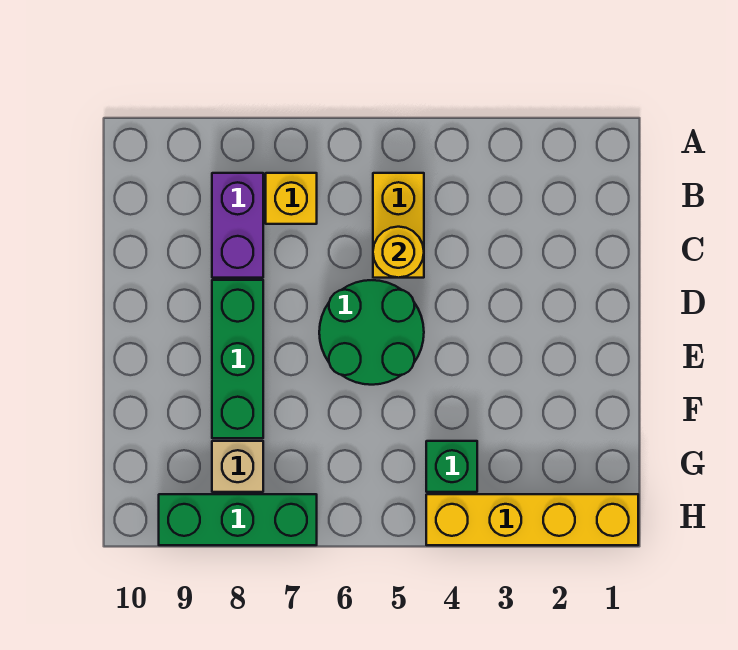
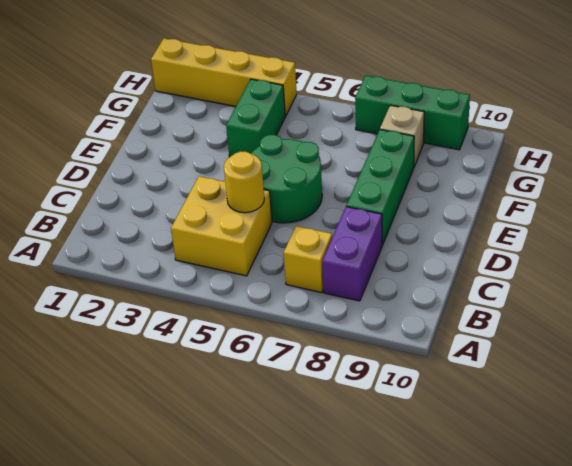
yellow 1x2 brick [373,173,424,278] -> yellow 2x2 brick [171,176,272,276]
green 1x1 brick [426,441,477,492] -> green 1x2 brick [226,79,285,157]

